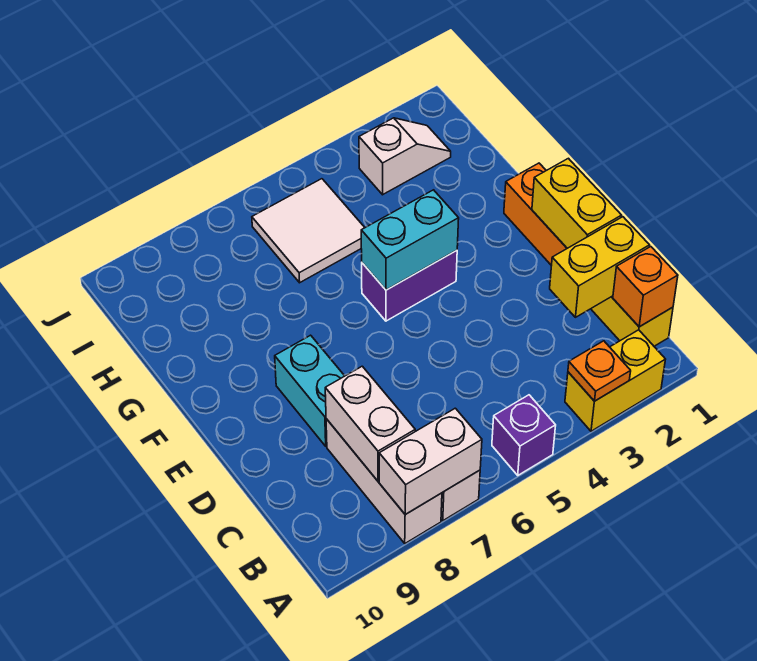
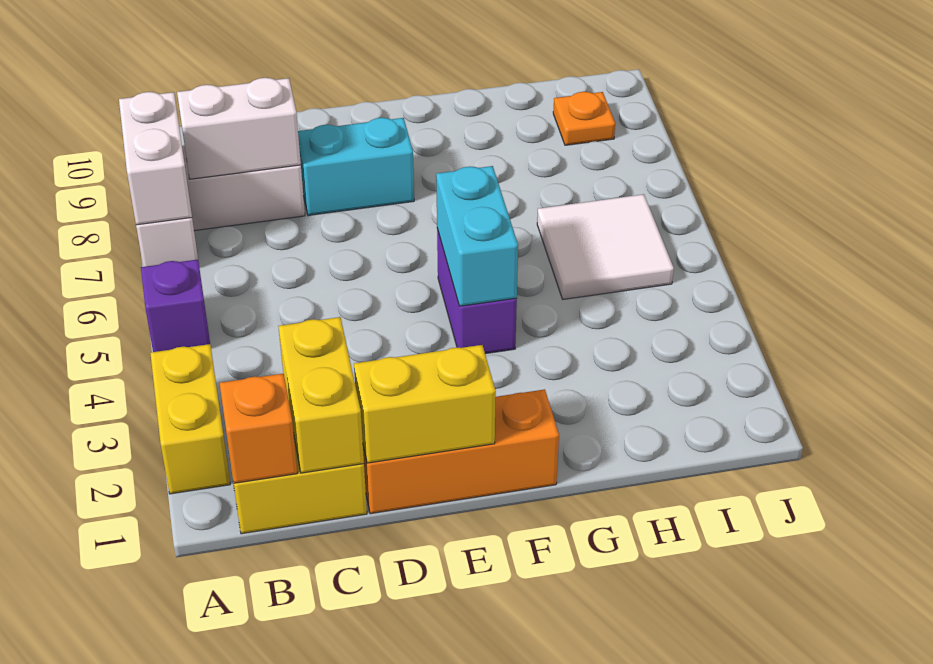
orange 1x1 plate [568,341,631,401] -> orange 1x1 plate moved to [553,92,615,145]
white 1x2 slope [359,118,451,195] -> none

